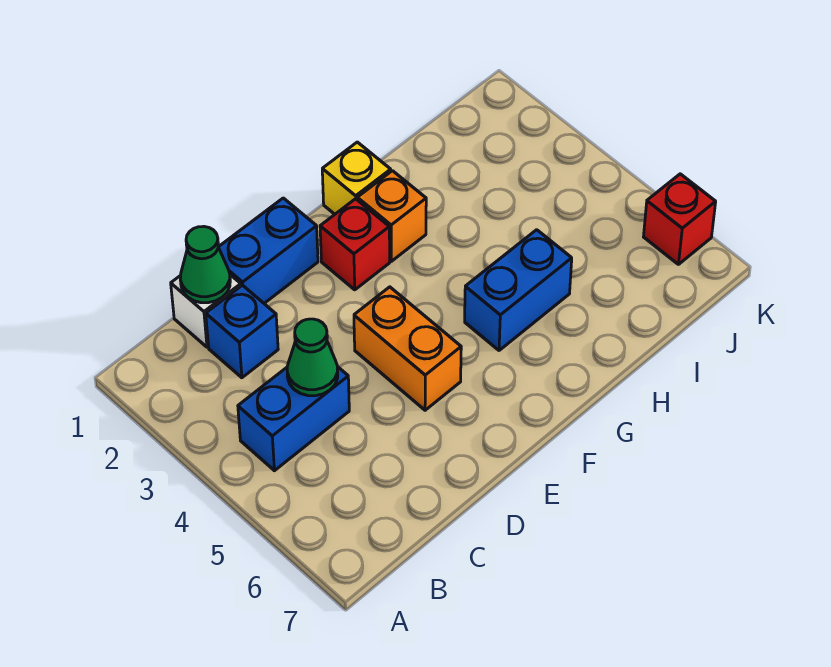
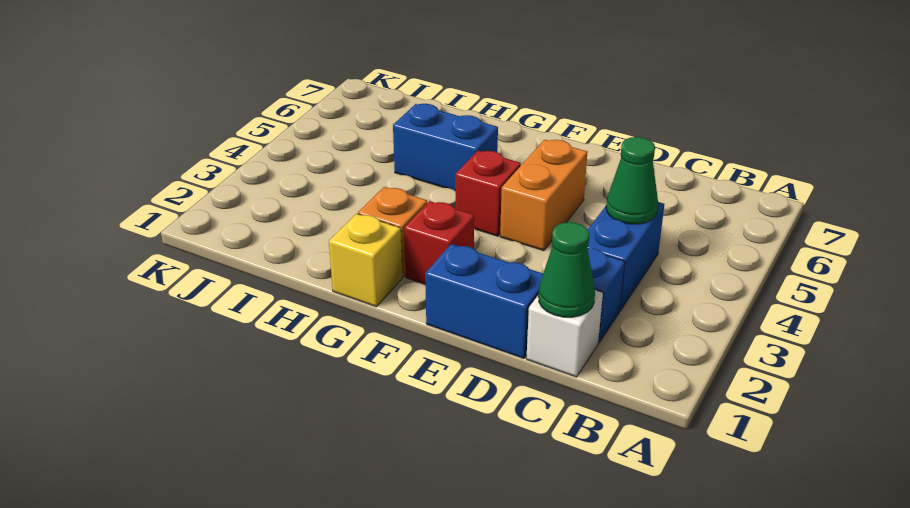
blue 1x2 brick [238,367,349,471] -> blue 1x2 brick turned to [588,202,664,311]
red 1x1 brick [644,174,716,264] -> red 1x1 brick moved to [456,151,521,236]

